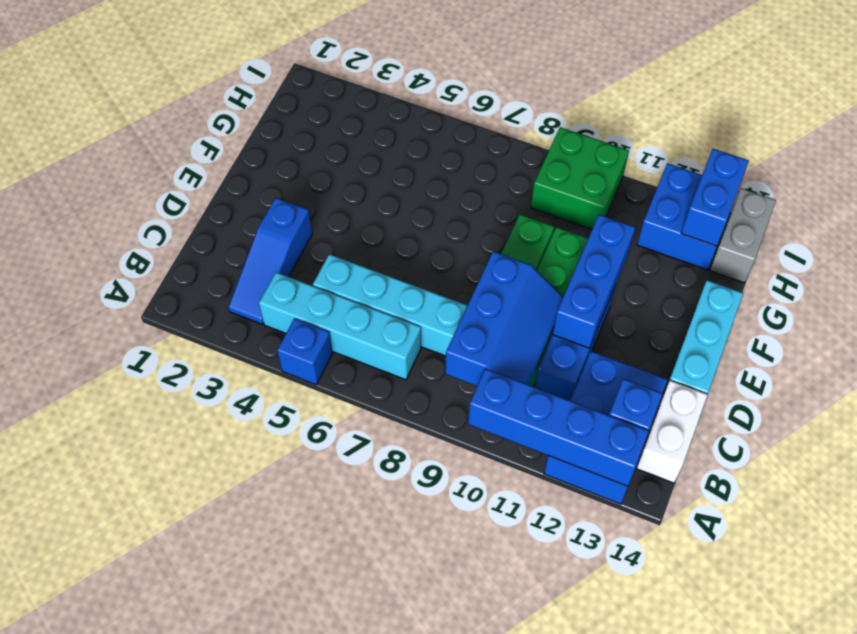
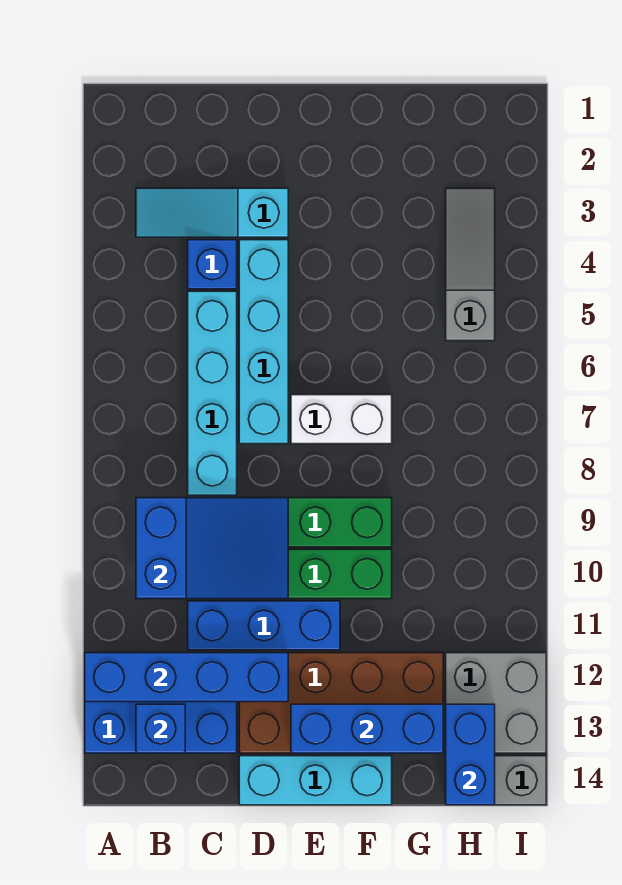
blue 1x1 brick [277,318,333,385] -> blue 1x1 brick moved to [188,240,237,289]
blue 1x4 brick [468,369,649,486] -> blue 1x4 brick turned to [85,653,288,702]
blue 1x3 slope [228,198,312,324] -> cyan 1x3 slope [136,188,288,237]
cyan 1x4 brick [259,272,421,380] -> cyan 1x4 brick moved to [239,240,288,444]
blue 2x3 slope [445,251,563,386] -> blue 2x3 slope turned to [136,498,288,599]
white 1x2 brick [637,380,708,483] -> white 1x2 brick moved to [291,395,392,444]
blue 1x3 brick [553,215,635,348] -> blue 1x3 brick moved to [291,704,443,753]
none -> brown 2x4 brick [239,653,443,753]
none -> grey 1x3 slope [446,188,495,341]
green 2x2 brick [531,127,629,229] -> none
blue 2x2 brick [637,163,717,270] -> grey 2x2 brick [446,653,546,753]
blue 1x2 brick [681,149,749,246] -> blue 1x2 brick turned to [446,704,495,805]

